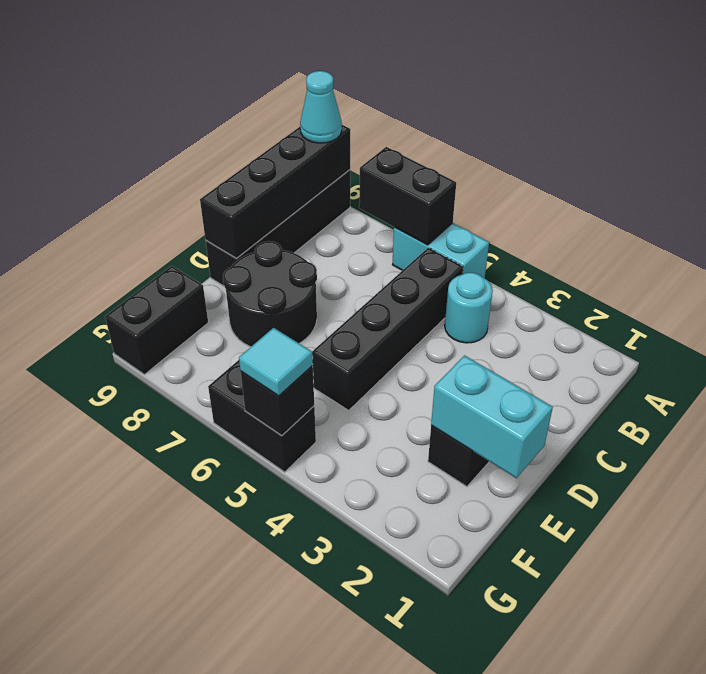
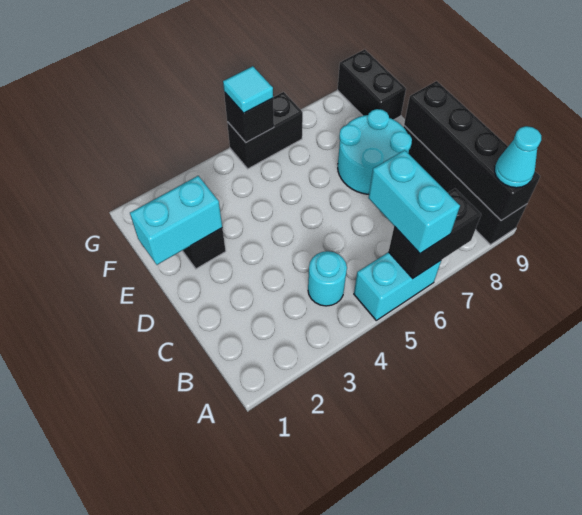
none -> cyan 1x2 brick [368,150,460,254]
black 1x4 brick [312,248,463,410] -> none
black 2x2 round brick [223,241,317,347] -> cyan 2x2 round brick [338,109,412,194]

